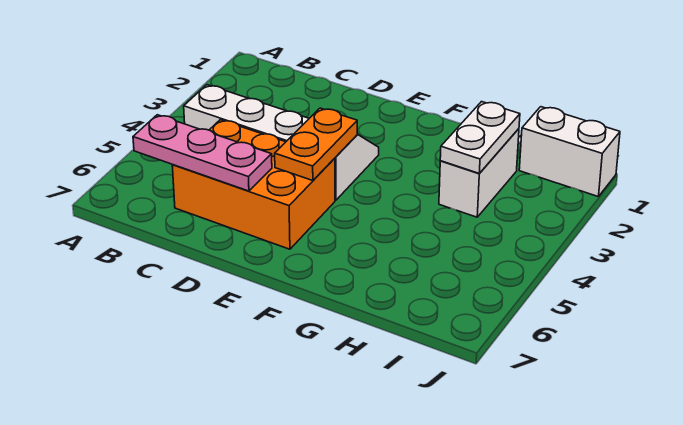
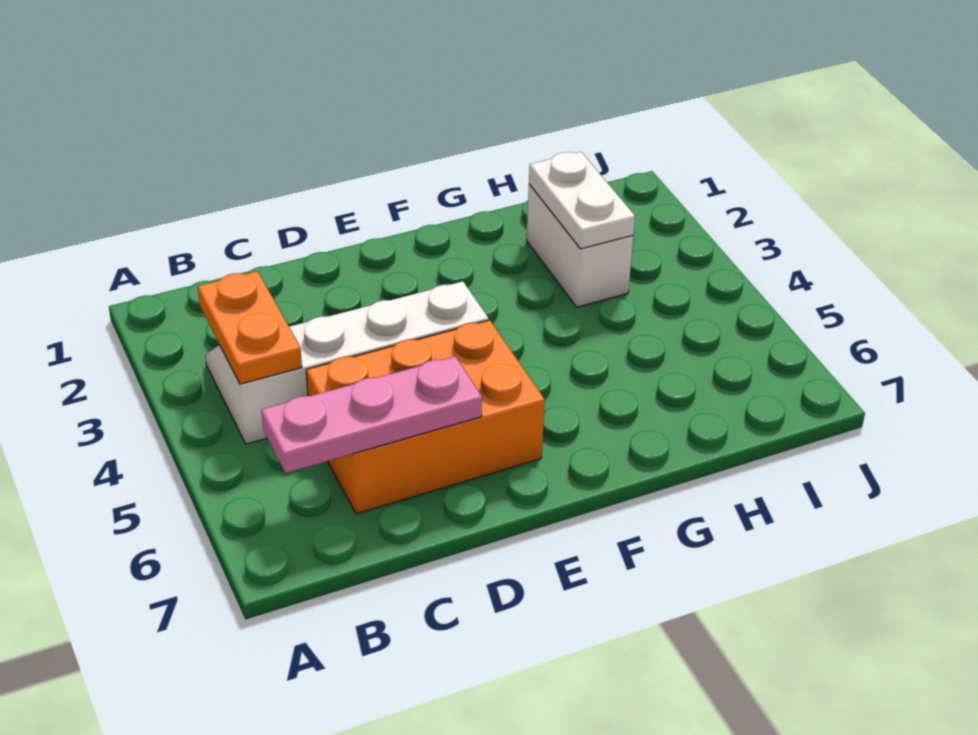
orange 1x2 plate [275,108,357,181] -> orange 1x2 plate moved to [198,271,302,384]
white 1x2 brick [519,107,620,197] -> none

